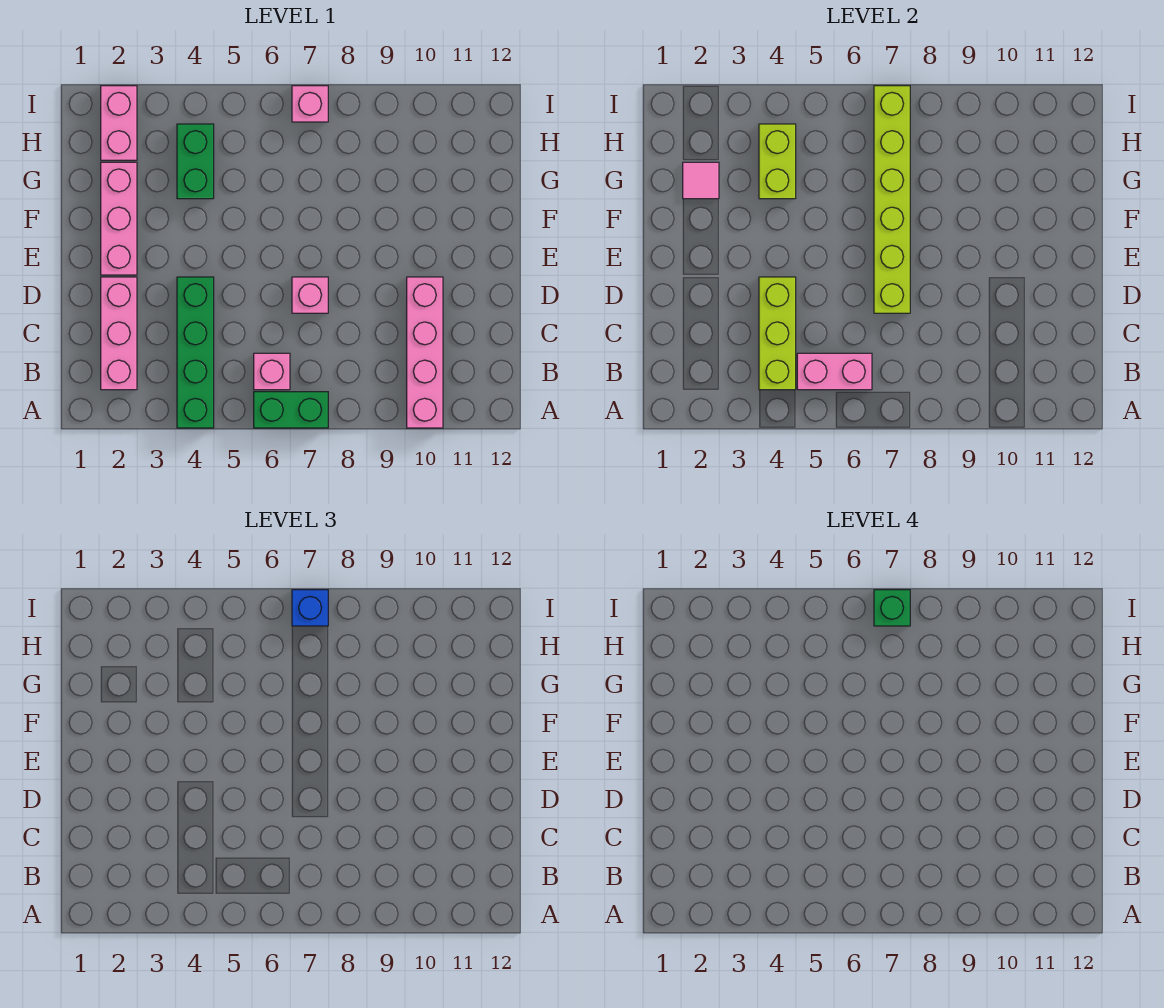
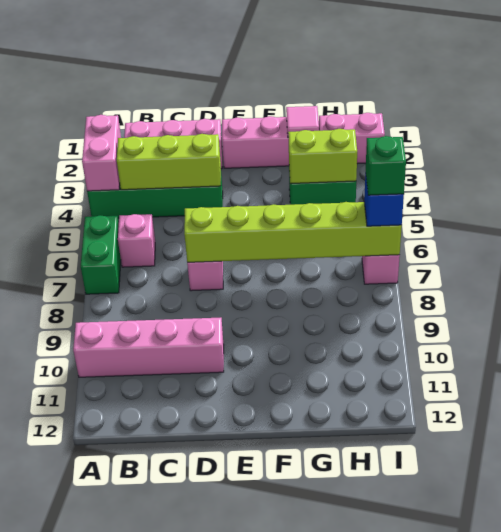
pink 1x2 brick [797,353,872,390] -> pink 1x2 brick moved to [82,115,121,191]

